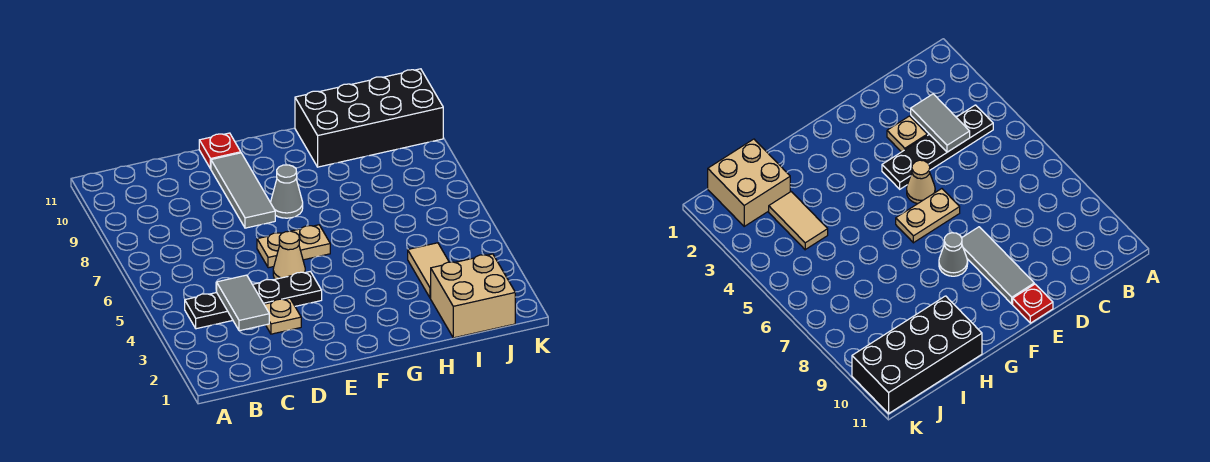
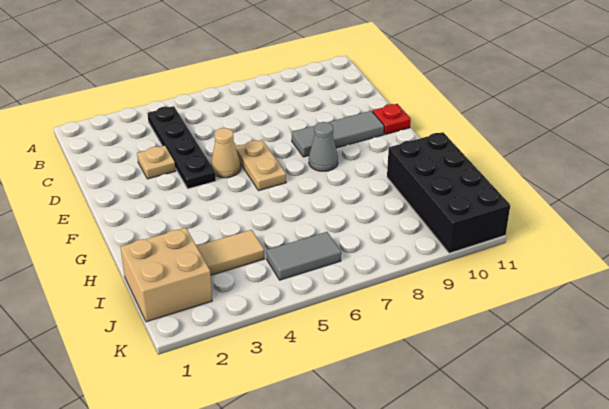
grey 1x2 tile [217,275,269,331] -> grey 1x2 tile moved to [266,232,341,280]

